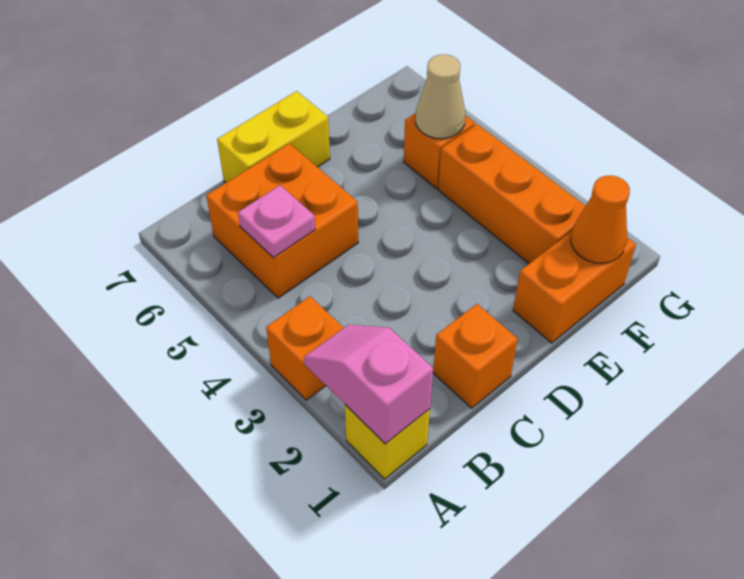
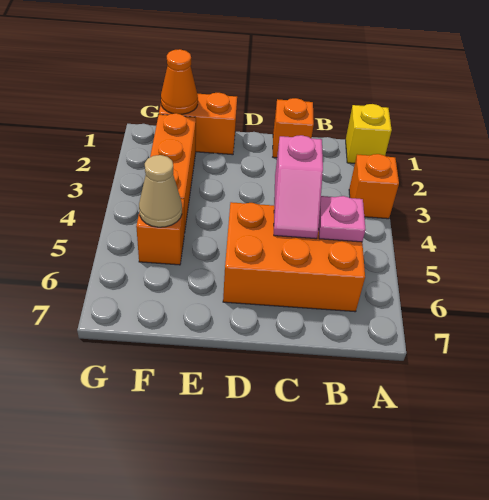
pink 1x2 slope [304,325,433,444] -> pink 1x2 slope moved to [274,135,323,239]
orange 2x2 brick [206,143,358,298] -> orange 2x3 brick [223,202,365,312]
yellow 1x2 brick [217,91,330,183] -> none

